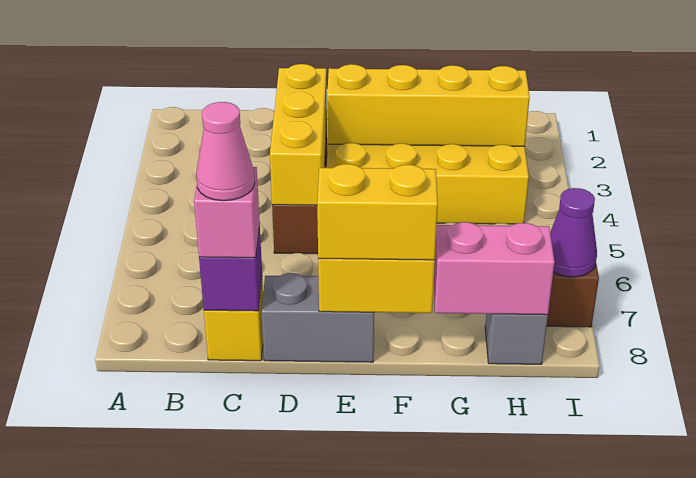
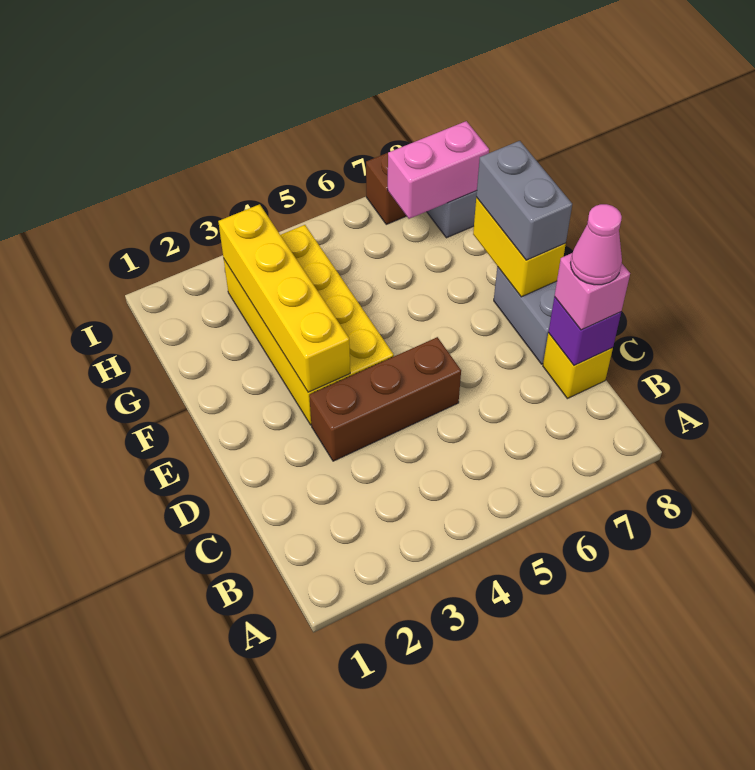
yellow 1x3 brick [270,64,327,205] -> none
yellow 1x2 brick [317,164,438,260] -> grey 1x2 brick [476,141,572,260]
pink 1x2 brick [434,222,555,315] -> pink 1x2 brick turned to [388,121,489,219]
purple 1x1 cone [550,188,597,277] -> none

